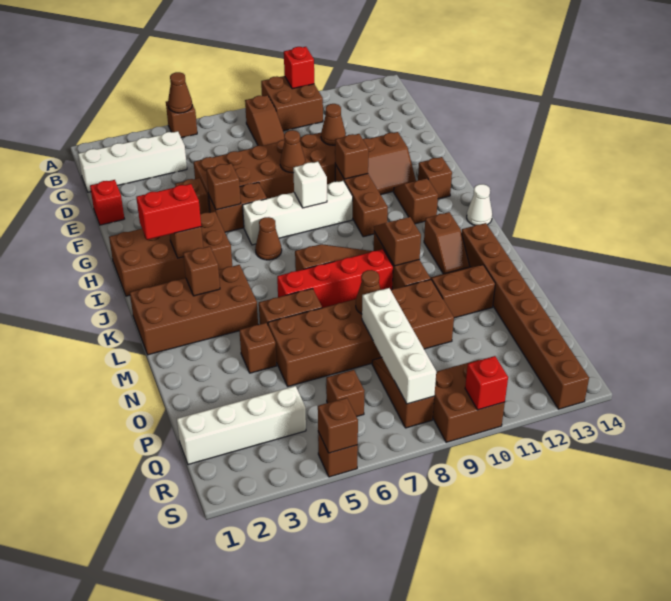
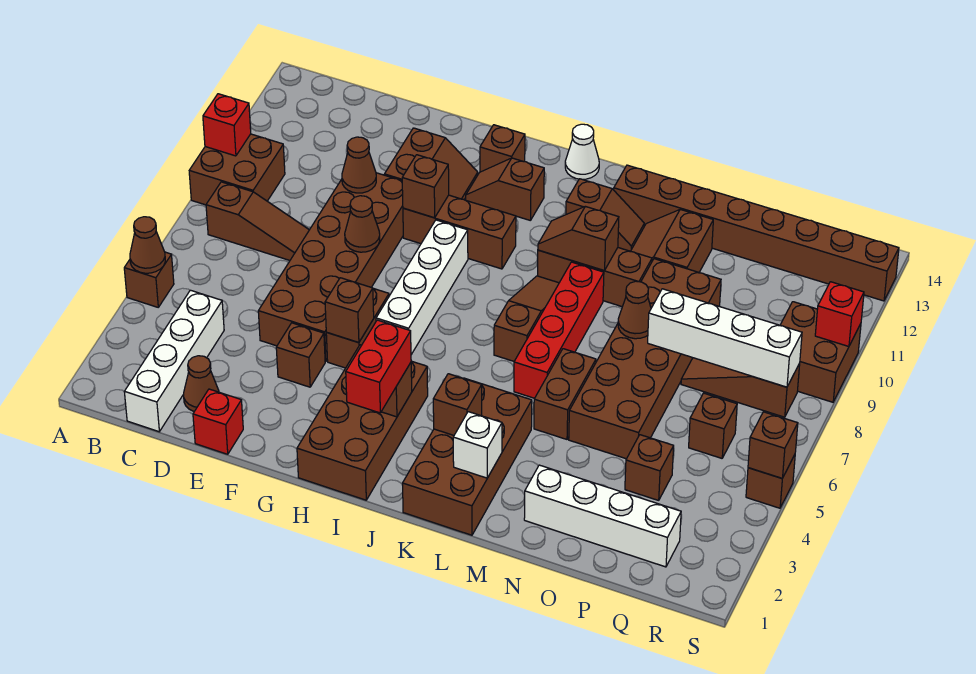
white 1x1 brick [293,162,327,208] -> white 1x1 brick moved to [453,412,502,478]
brown 1x1 cone [255,217,282,260] -> brown 1x1 cone moved to [184,356,219,411]
brown 1x1 brick [239,323,277,373] -> brown 1x1 brick moved to [625,435,674,500]
white 1x4 brick [177,386,306,464] -> white 1x4 brick turned to [524,465,681,567]

